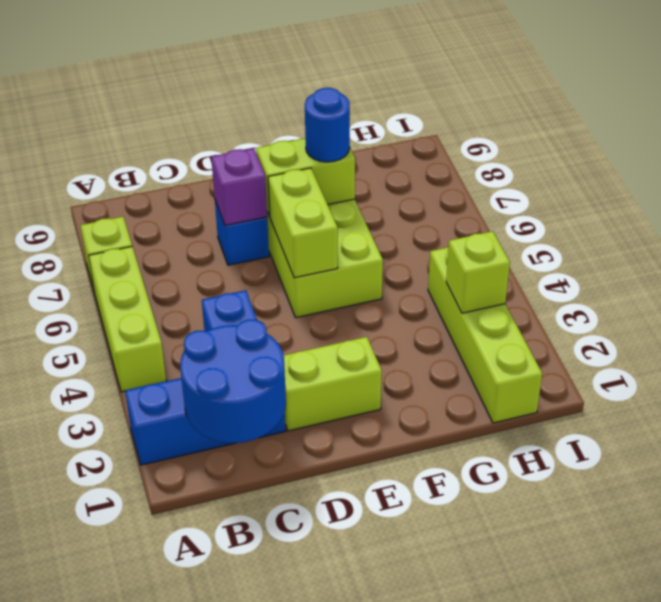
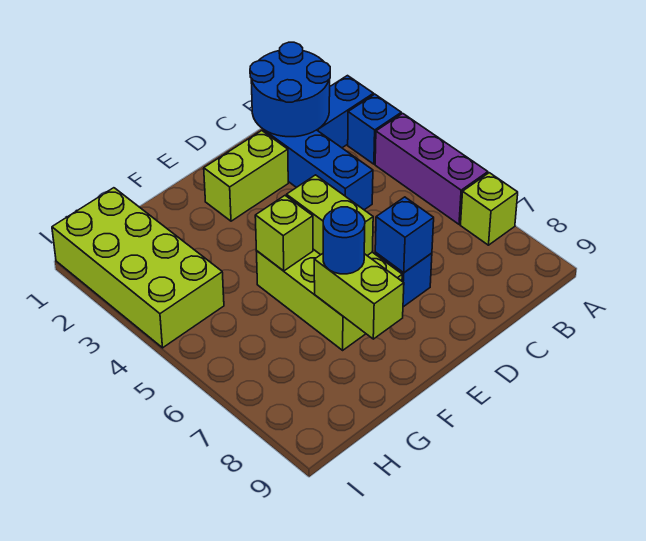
none -> blue 1x1 brick [348,94,401,164]
lime 1x3 brick [89,246,166,392] -> purple 1x3 brick [375,113,488,224]
purple 1x1 brick [211,148,267,225] -> blue 1x1 brick [375,197,434,273]
lime 1x2 brick [256,138,355,216] -> lime 1x2 brick turned to [314,254,404,339]
lime 1x4 brick [428,247,542,423] -> lime 2x4 brick [52,188,224,348]
lime 1x1 brick [446,231,510,313] -> lime 1x1 brick moved to [255,196,313,271]

